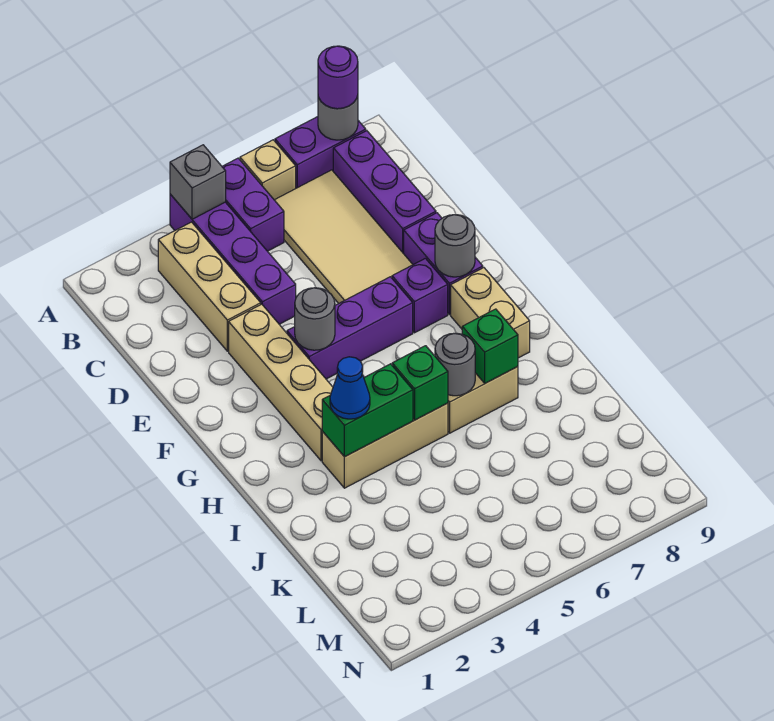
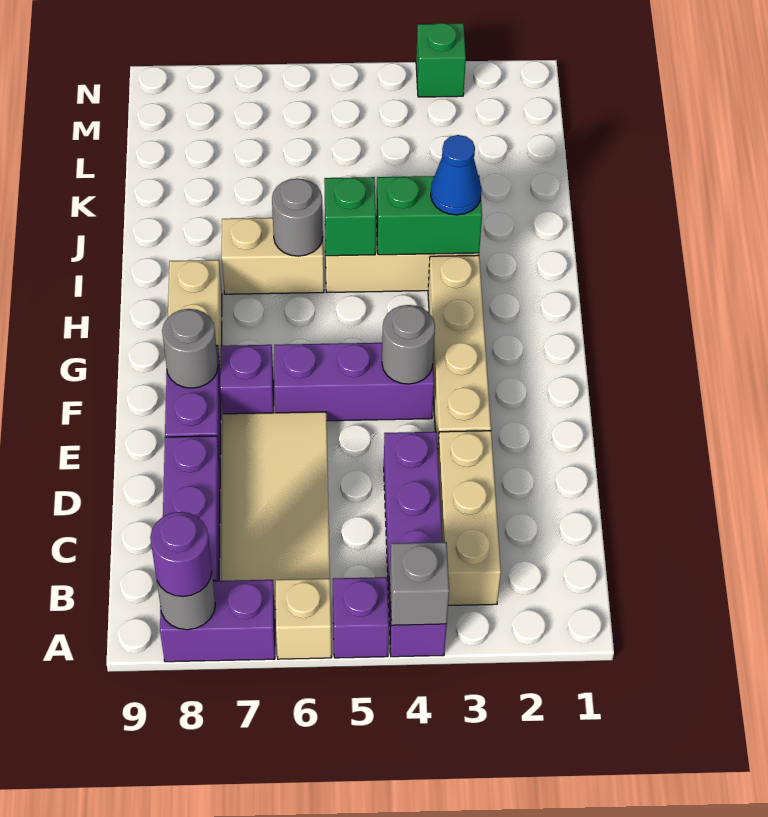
purple 1x2 brick [222,158,284,251] -> purple 1x1 brick [333,577,389,658]
green 1x1 brick [462,309,518,383] -> green 1x1 brick moved to [416,23,466,97]

